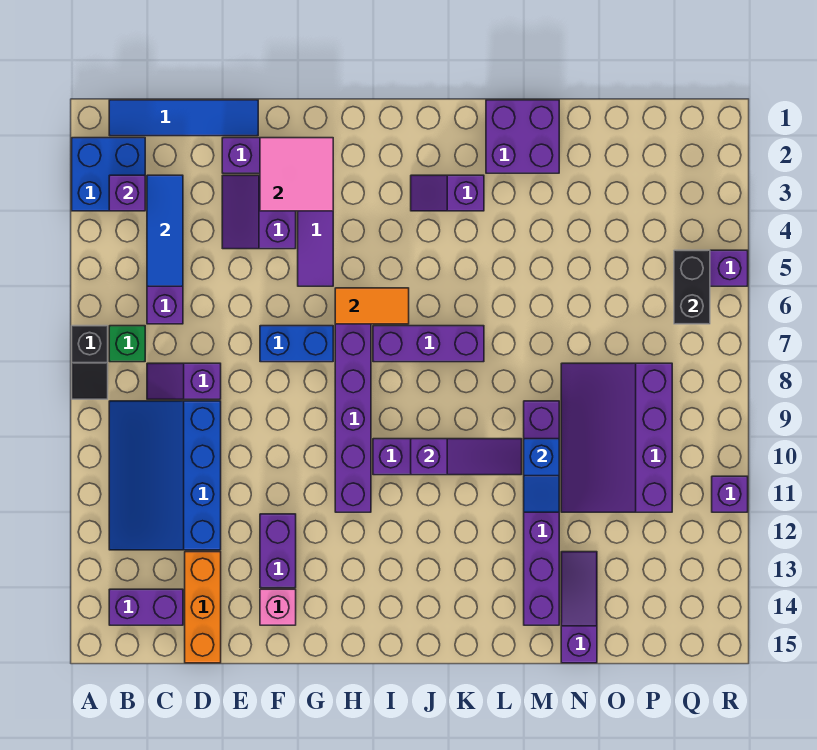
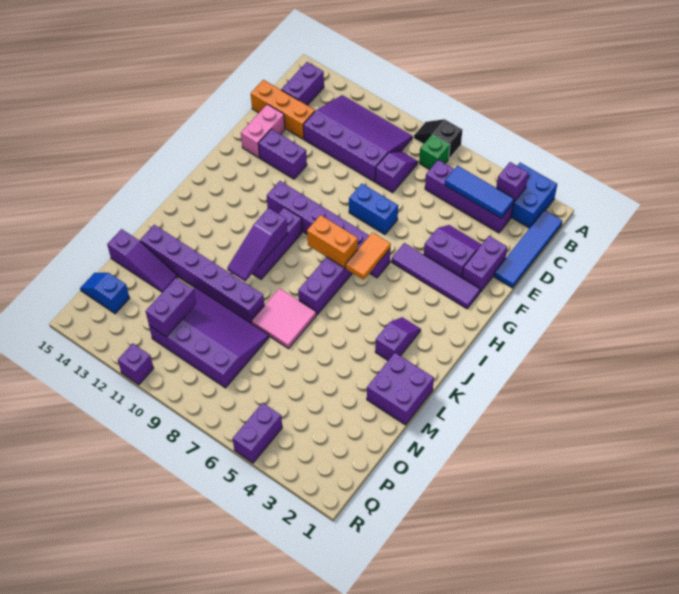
blue 3x4 slope [109,401,221,550] -> purple 3x4 slope [303,95,412,182]
pink 2x2 tile [260,138,333,211] -> pink 2x2 tile moved to [252,288,316,349]
blue 1x2 brick [260,326,333,362] -> blue 1x2 brick turned to [349,184,398,234]
pink 1x1 brick [260,589,296,625] -> pink 1x2 brick [241,104,285,158]
none -> orange 1x2 brick [307,215,358,268]
blue 1x2 slope [524,439,559,512] -> blue 1x2 slope moved to [80,273,130,314]
none -> purple 1x2 brick [146,278,196,337]
black 1x2 brick [674,250,710,324] -> none

